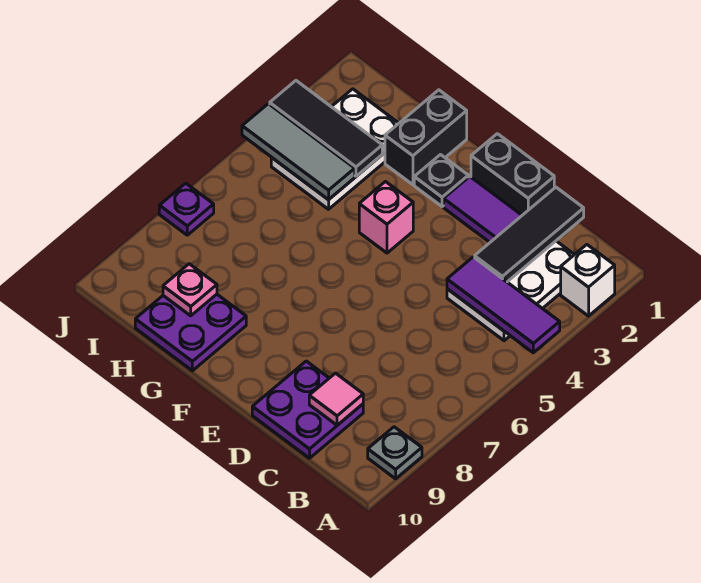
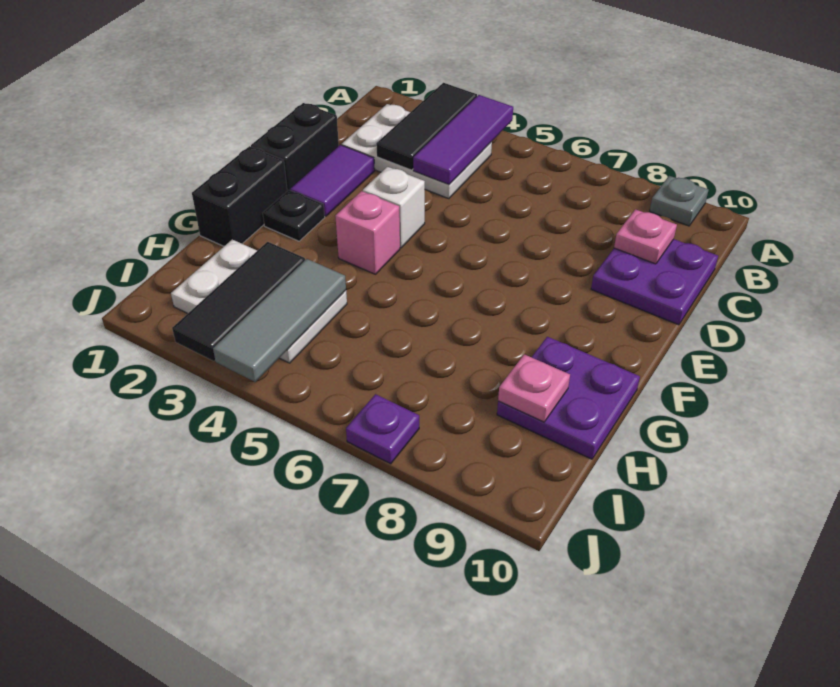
white 1x1 brick [561,245,615,316] -> white 1x1 brick moved to [363,167,425,248]
black 1x3 tile [475,187,584,282] -> black 1x3 tile turned to [376,83,477,170]
pink 1x1 tile [309,373,363,425] -> pink 1x1 plate [614,209,677,264]
black 1x2 brick [385,90,467,185] -> black 1x2 brick turned to [192,146,287,246]

